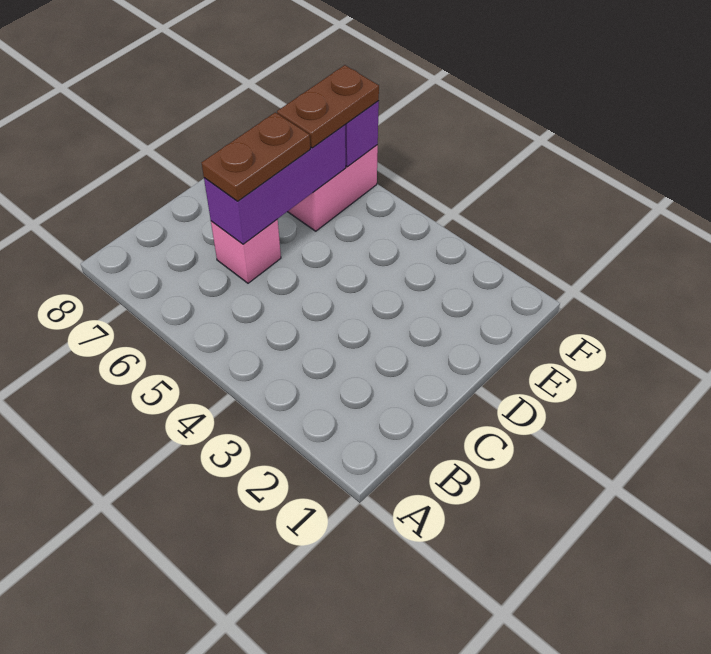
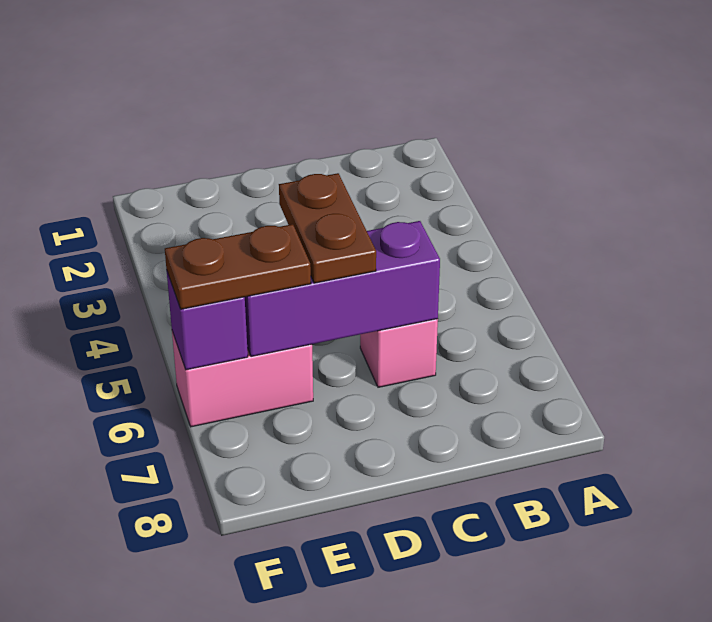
brown 1x2 plate [202,112,310,201] -> brown 1x2 plate turned to [279,173,376,283]

